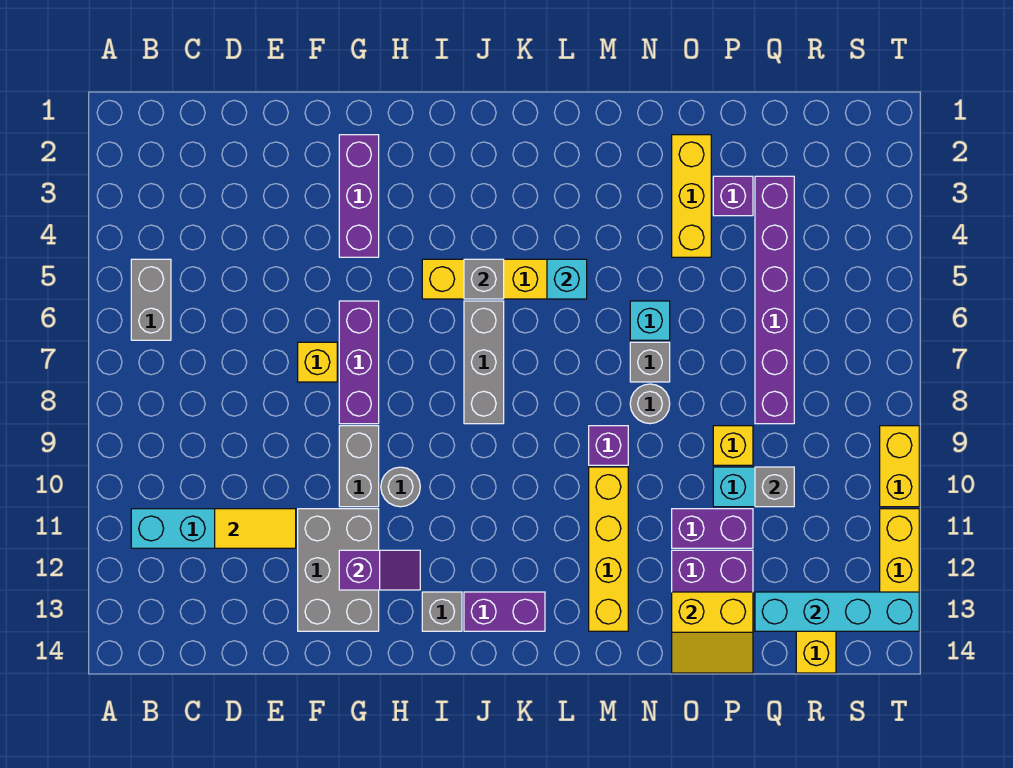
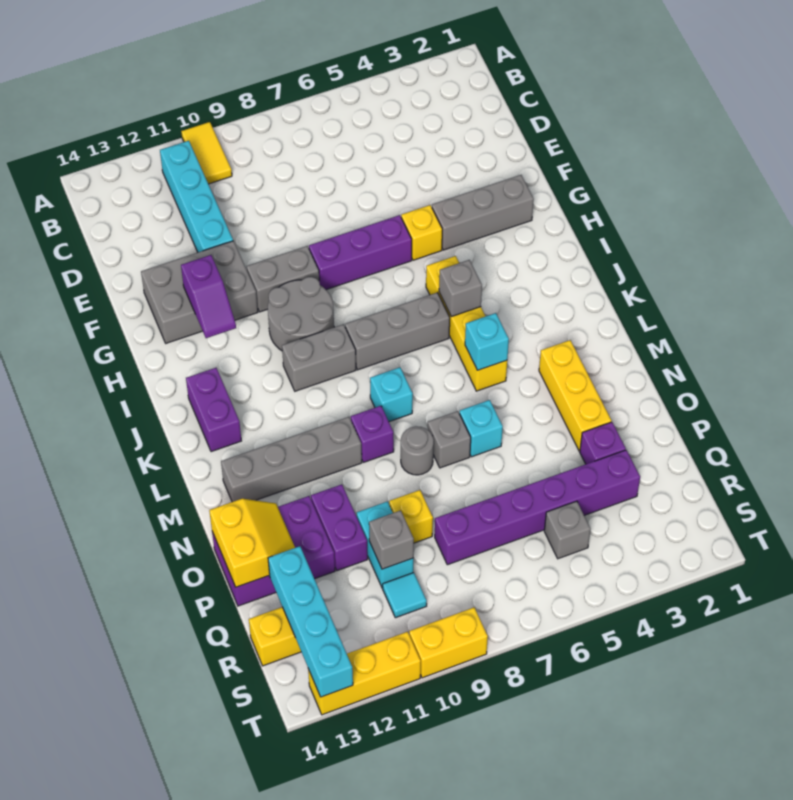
grey 1x2 brick [131,259,171,340] -> grey 1x2 brick moved to [282,324,356,391]
yellow 1x2 tile [215,509,296,548] -> yellow 1x2 tile moved to [181,122,232,184]
yellow 1x1 brick [298,342,337,382] -> yellow 1x1 brick moved to [401,205,442,260]
purple 1x3 brick [339,135,379,257] -> grey 1x3 brick [432,175,534,250]
grey 1x1 round brick [381,467,420,507] -> grey 2x2 round brick [268,277,334,351]
grey 1x1 brick [422,592,462,631] -> grey 1x1 brick moved to [544,501,591,559]
none -> cyan 1x1 brick [370,367,413,422]
yellow 1x4 brick [589,467,628,631] -> grey 1x4 brick [221,417,362,502]
yellow 1x3 brick [672,135,711,257] -> yellow 1x3 brick turned to [539,340,611,451]
yellow 2x2 slope [672,592,753,673] -> yellow 2x2 slope turned to [209,499,295,587]
none -> cyan 1x1 tile [383,572,427,618]

